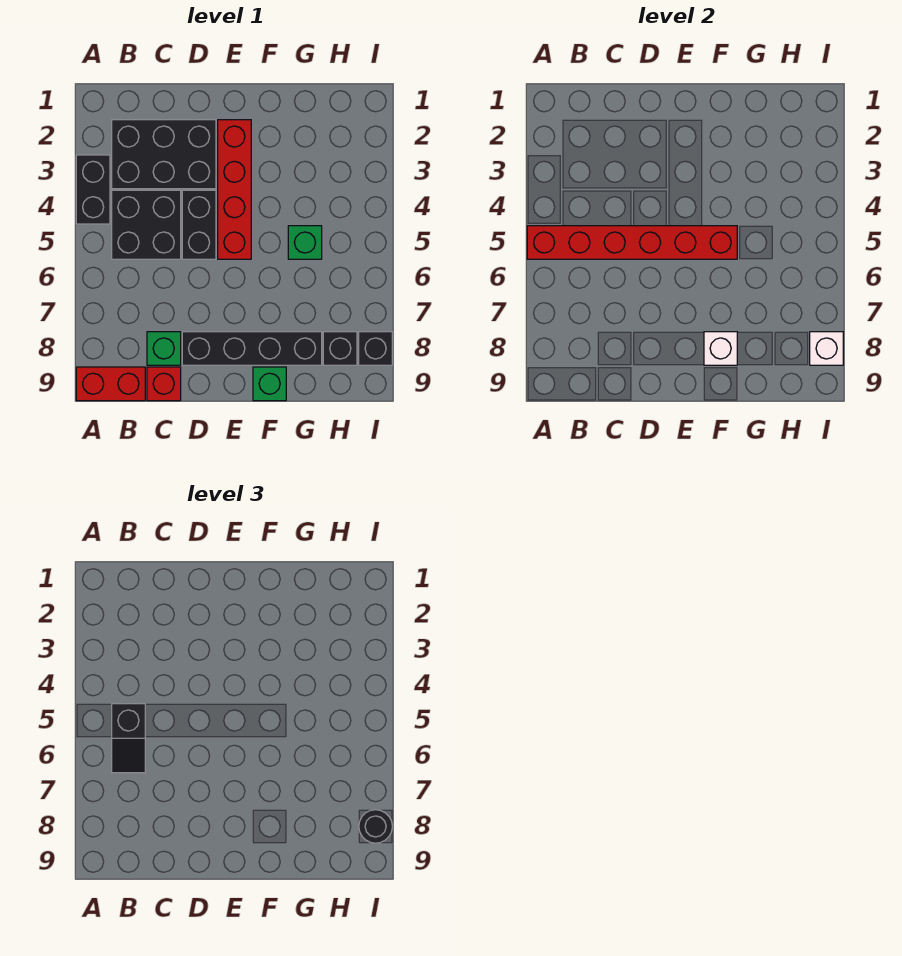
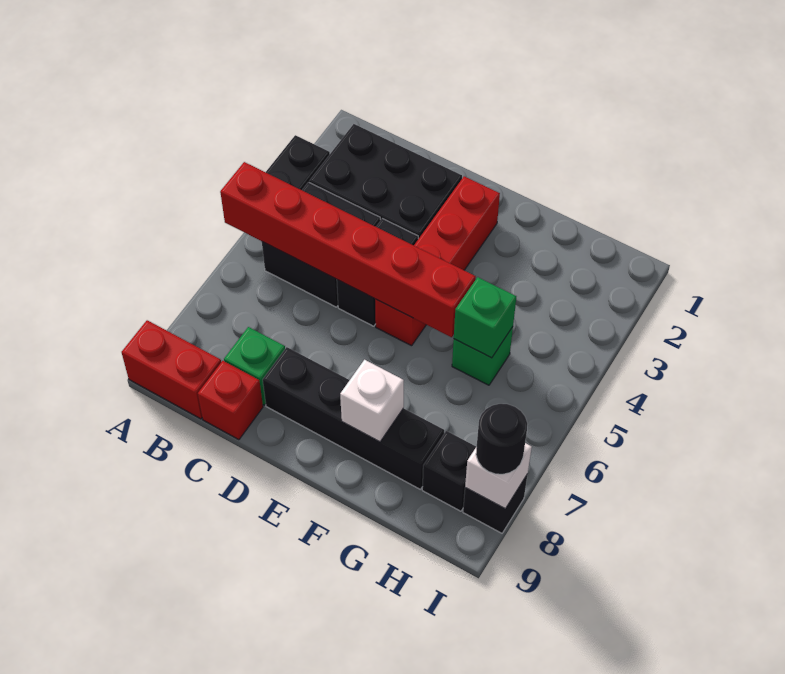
black 1x2 slope [112,704,145,773] -> none
green 1x1 brick [253,367,286,401] -> green 1x1 brick moved to [454,277,516,358]

